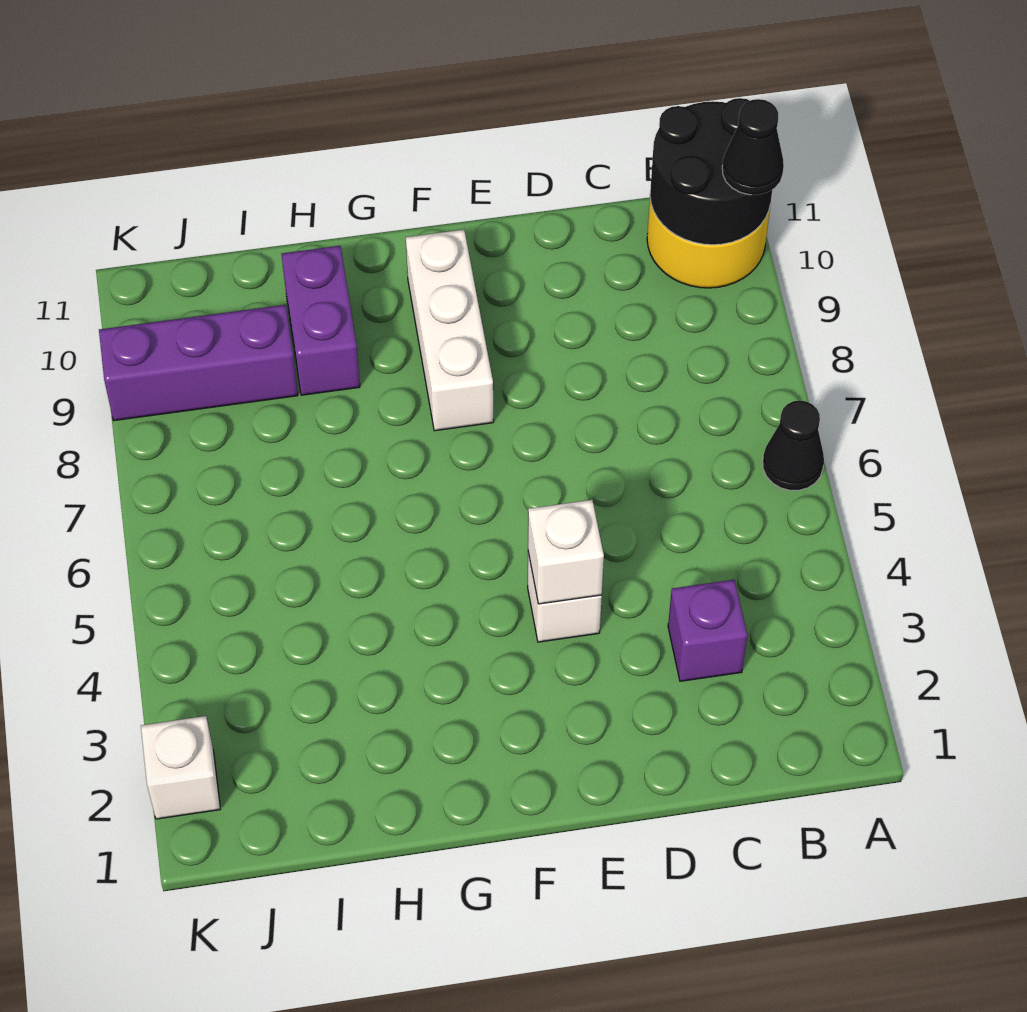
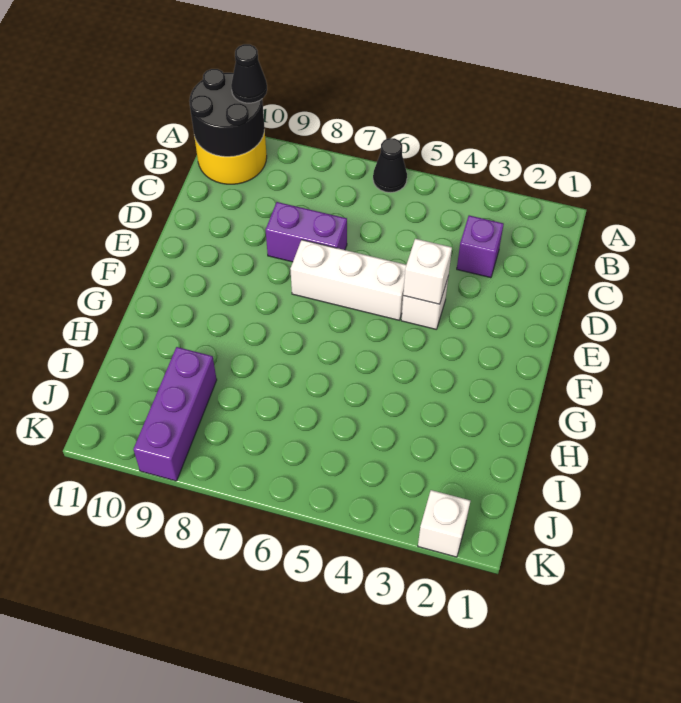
white 1x3 brick [406,230,494,431] -> white 1x3 brick moved to [291,240,406,320]
purple 1x2 brick [281,246,360,395] -> purple 1x2 brick moved to [266,202,347,262]

